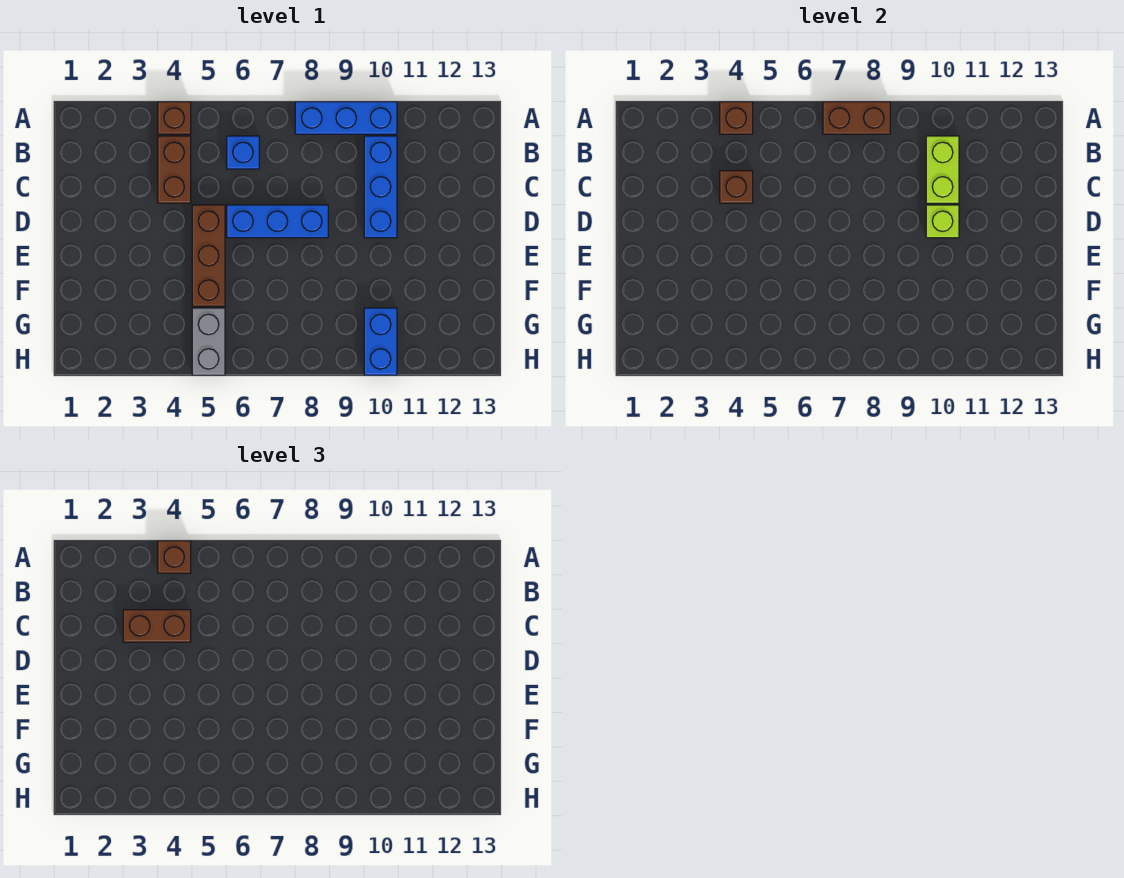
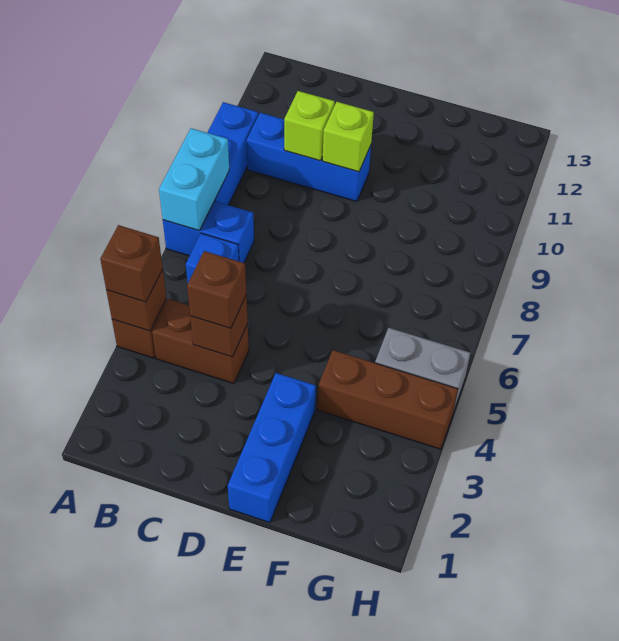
brown 1x2 brick [823,102,890,134] -> cyan 1x2 brick [159,128,229,231]
lime 1x2 brick [926,136,959,203] -> lime 1x1 brick [284,91,335,161]
brown 1x2 brick [123,610,191,642] -> brown 1x1 brick [187,251,246,328]
brown 1x3 brick [192,205,225,306] -> brown 1x3 brick moved to [318,350,458,449]
blue 1x3 brick [227,205,328,238] -> blue 1x3 brick moved to [228,373,316,523]
blue 1x2 brick [364,308,397,375] -> blue 1x2 brick moved to [163,201,254,263]

